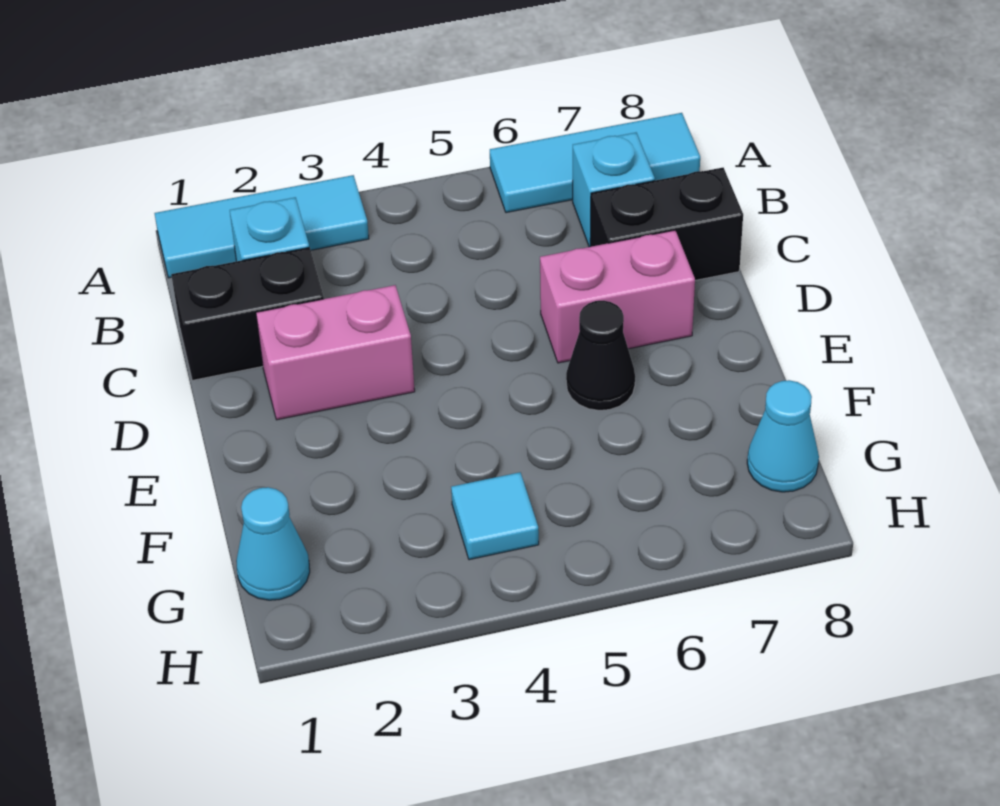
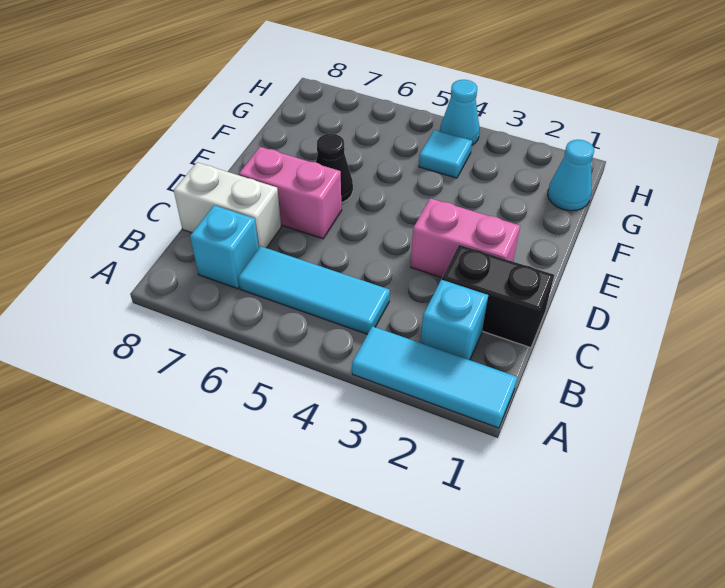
cyan 1x3 tile [490,113,700,213] -> cyan 1x3 tile moved to [238,246,390,334]
black 1x2 brick [590,168,743,280] -> white 1x2 brick [174,162,281,248]
cyan 1x1 cone [747,380,819,492] -> cyan 1x1 cone moved to [440,80,480,145]

